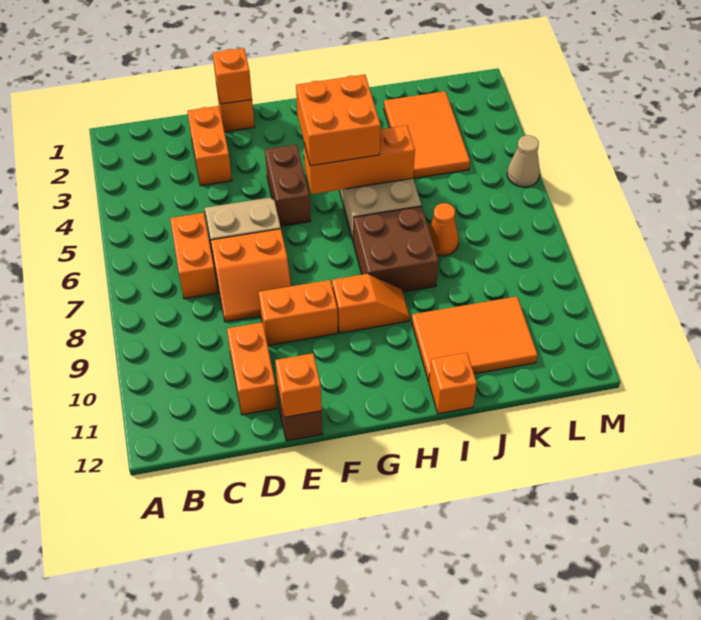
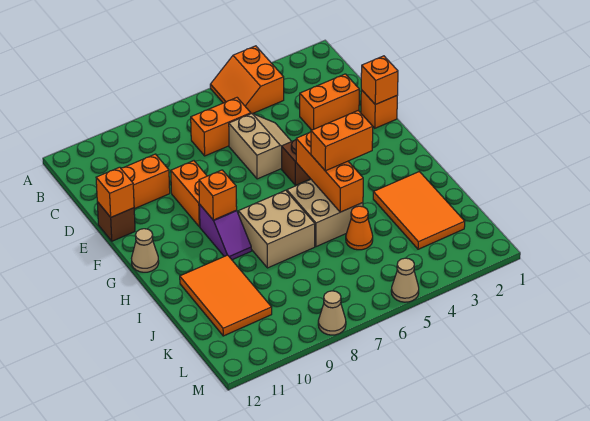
orange 2x2 slope [211,229,292,322] -> orange 2x2 slope moved to [210,46,284,114]
orange 2x2 brick [296,75,381,166] -> orange 1x2 brick [311,111,373,171]
orange 1x2 slope [332,274,410,333] -> purple 1x2 slope [199,204,252,260]
none -> tan 1x1 cone [131,229,159,272]
brown 2x2 brick [353,206,439,292] -> tan 2x2 brick [238,190,315,268]
orange 1x1 brick [429,353,477,414] -> orange 1x1 brick moved to [199,170,237,220]
orange 2x3 tile [384,91,470,179] -> orange 2x3 tile turned to [373,172,465,249]
orange 1x1 cone [429,203,459,256] -> orange 1x1 cone moved to [346,206,373,250]
none -> tan 1x1 cone [318,291,346,335]

